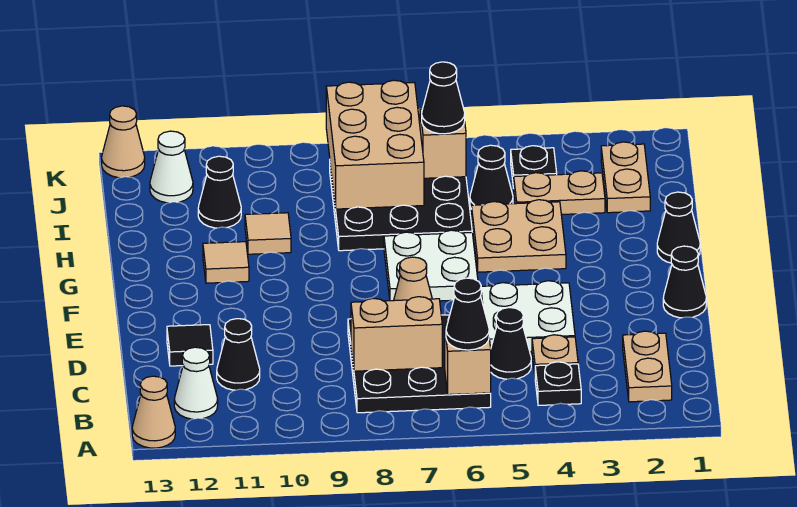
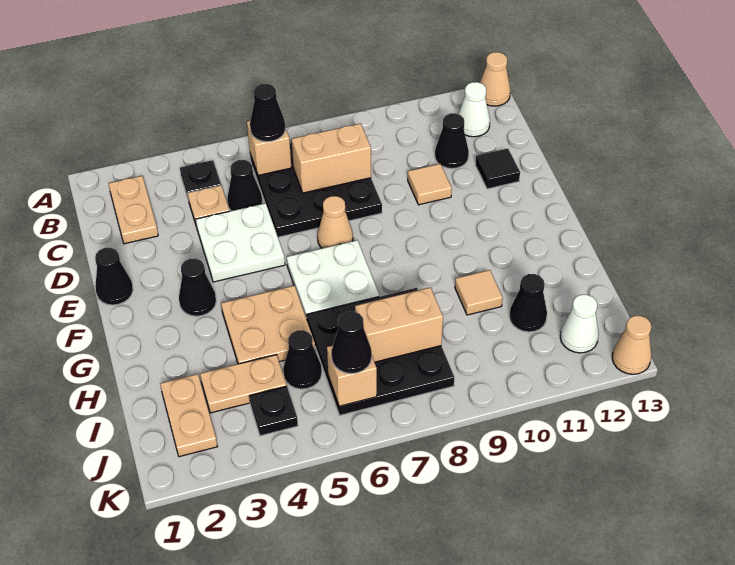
black 1x1 cone [657,192,700,263] -> black 1x1 cone moved to [179,259,216,316]
tan 1x1 tile [203,242,249,283] -> tan 1x1 tile moved to [408,164,452,205]
tan 2x3 brick [326,80,424,209] -> tan 1x2 brick [355,287,443,362]

